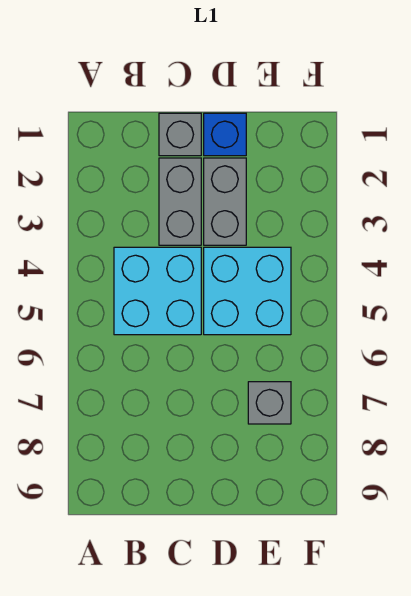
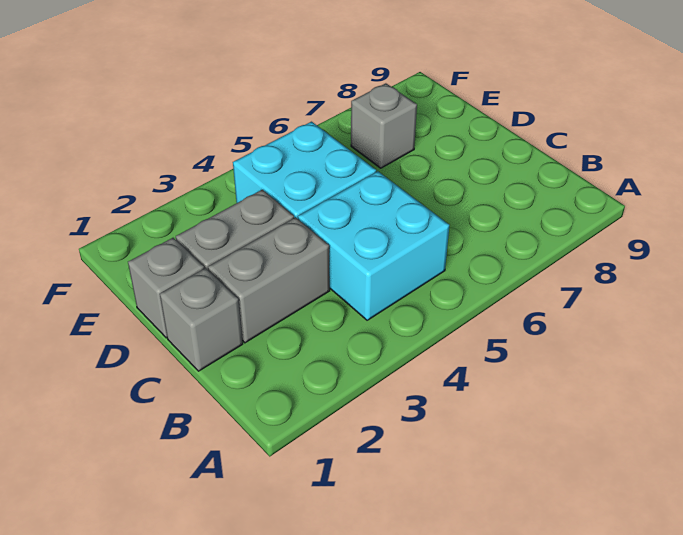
blue 1x1 brick [204,113,246,156] -> grey 1x1 brick [128,238,204,338]

